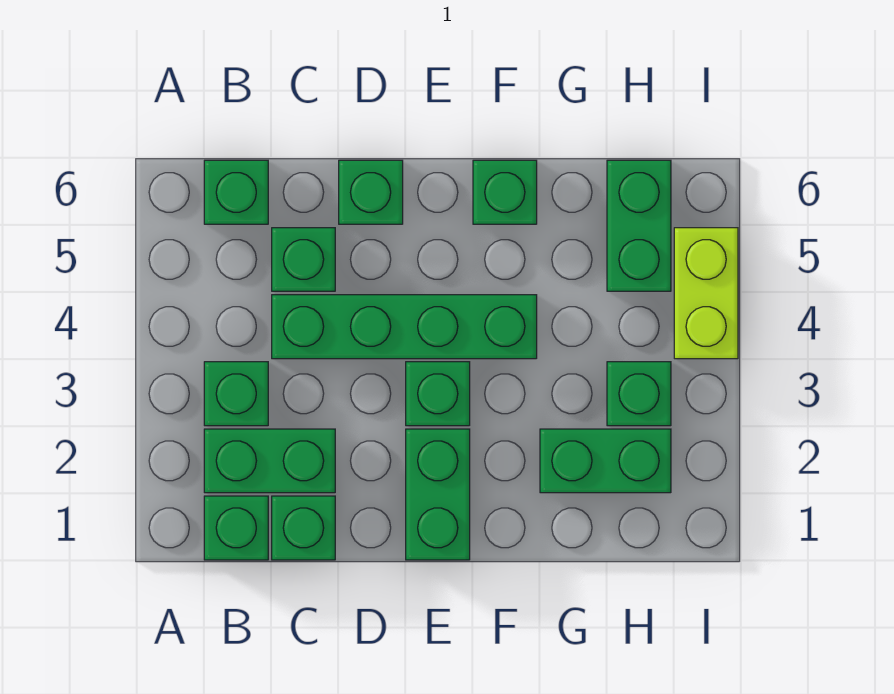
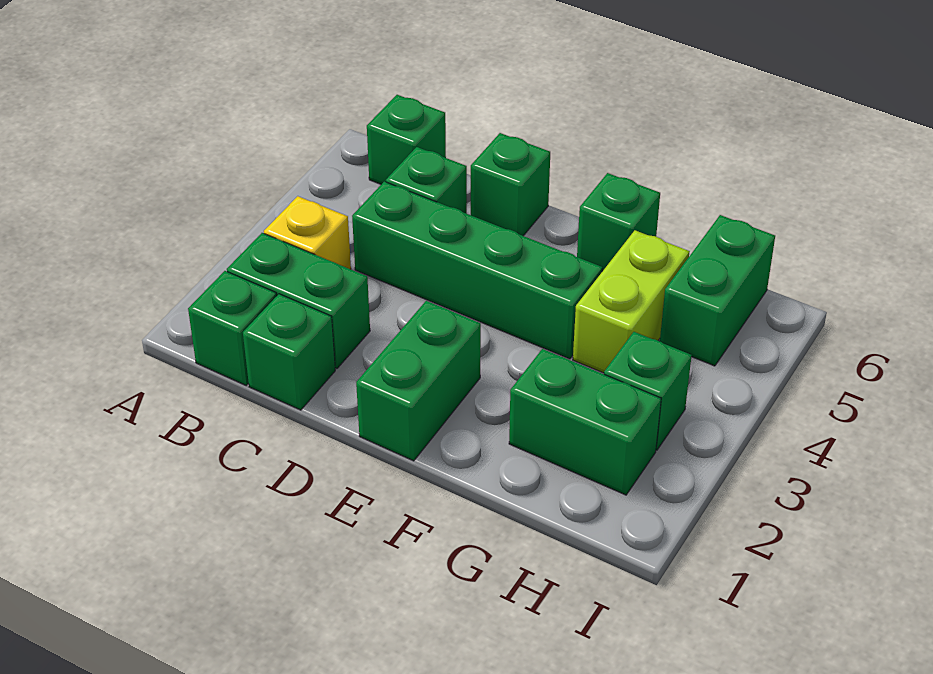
green 1x1 brick [204,362,268,426] -> yellow 1x1 brick [264,196,351,269]
green 1x1 brick [406,362,470,426] -> none
lime 1x2 brick [674,228,738,359] -> lime 1x2 brick moved to [573,230,690,373]

